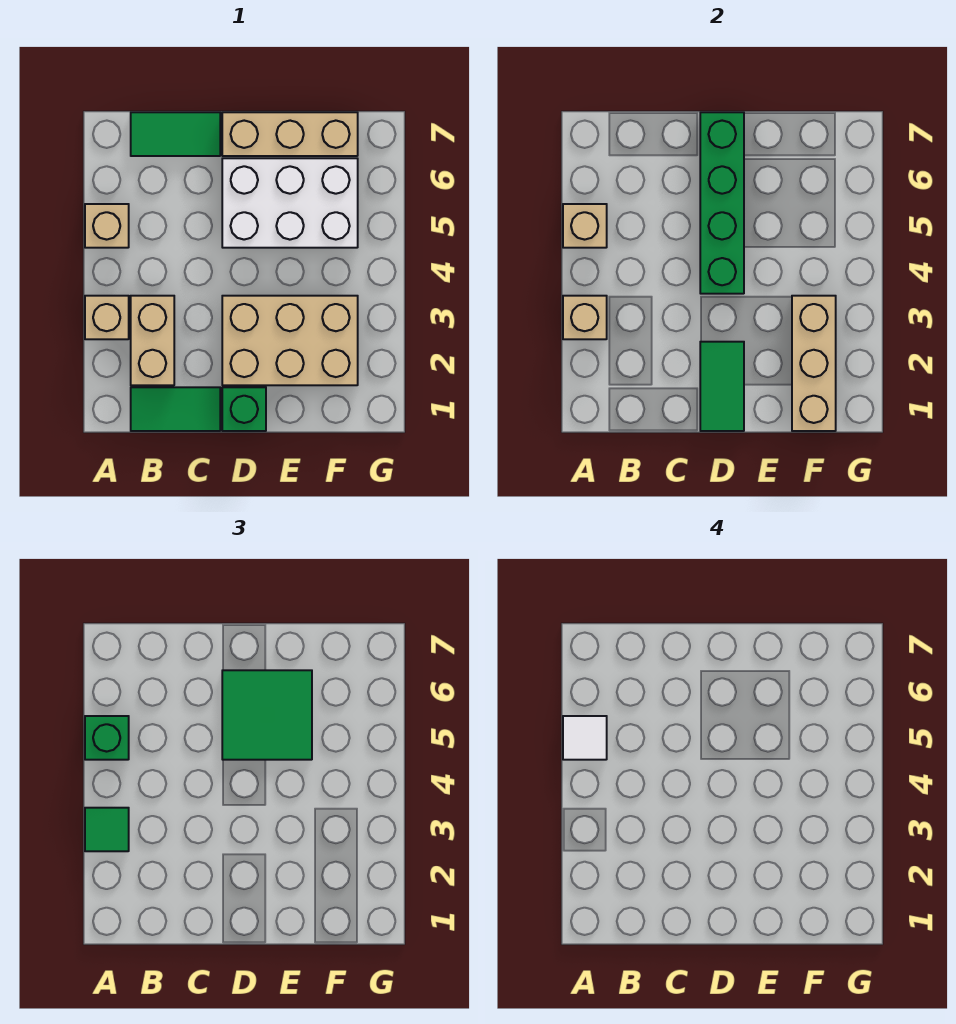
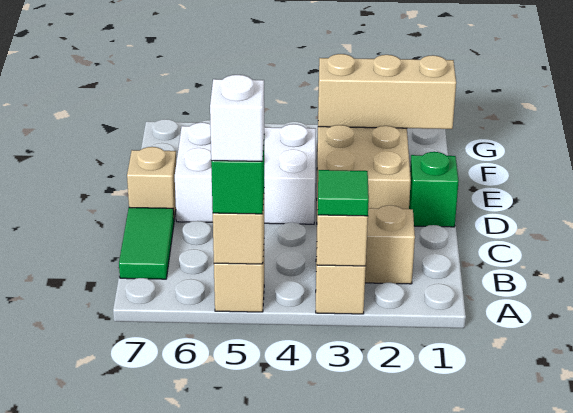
white 1x1 tile [563,716,607,760] -> white 1x1 brick [210,75,264,161]
green 1x2 tile [131,387,220,431] -> none
green 1x2 tile [700,342,744,431] -> none
green 1x4 brick [700,112,744,294] -> none
white 2x3 brick [222,158,358,248] -> white 2x3 brick turned to [175,122,316,224]
green 2x2 tile [222,670,312,760] -> none
tan 1x3 brick [222,112,358,156] -> tan 1x1 brick [127,147,176,220]

